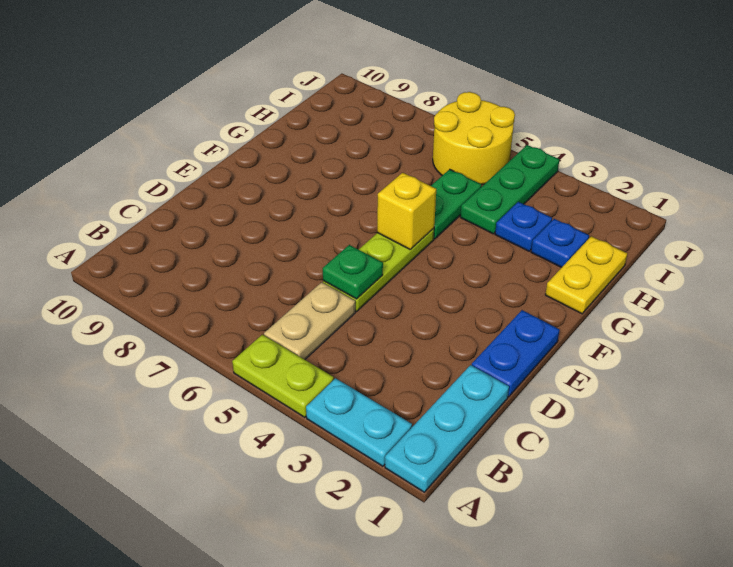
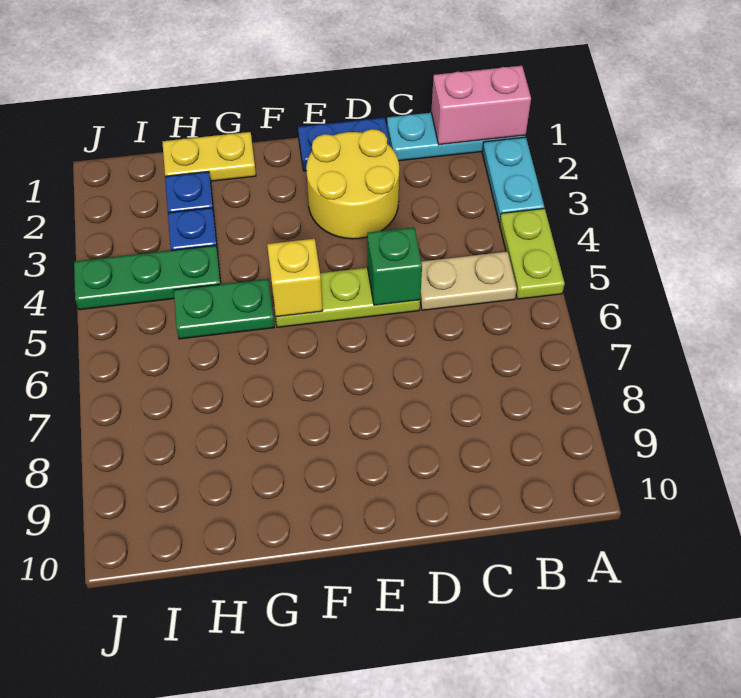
none -> pink 1x2 brick [431,66,531,145]
green 1x1 plate [323,245,383,299] -> green 1x1 brick [367,227,422,305]
yellow 2x2 round brick [433,92,515,184] -> yellow 2x2 round brick moved to [306,129,399,239]

